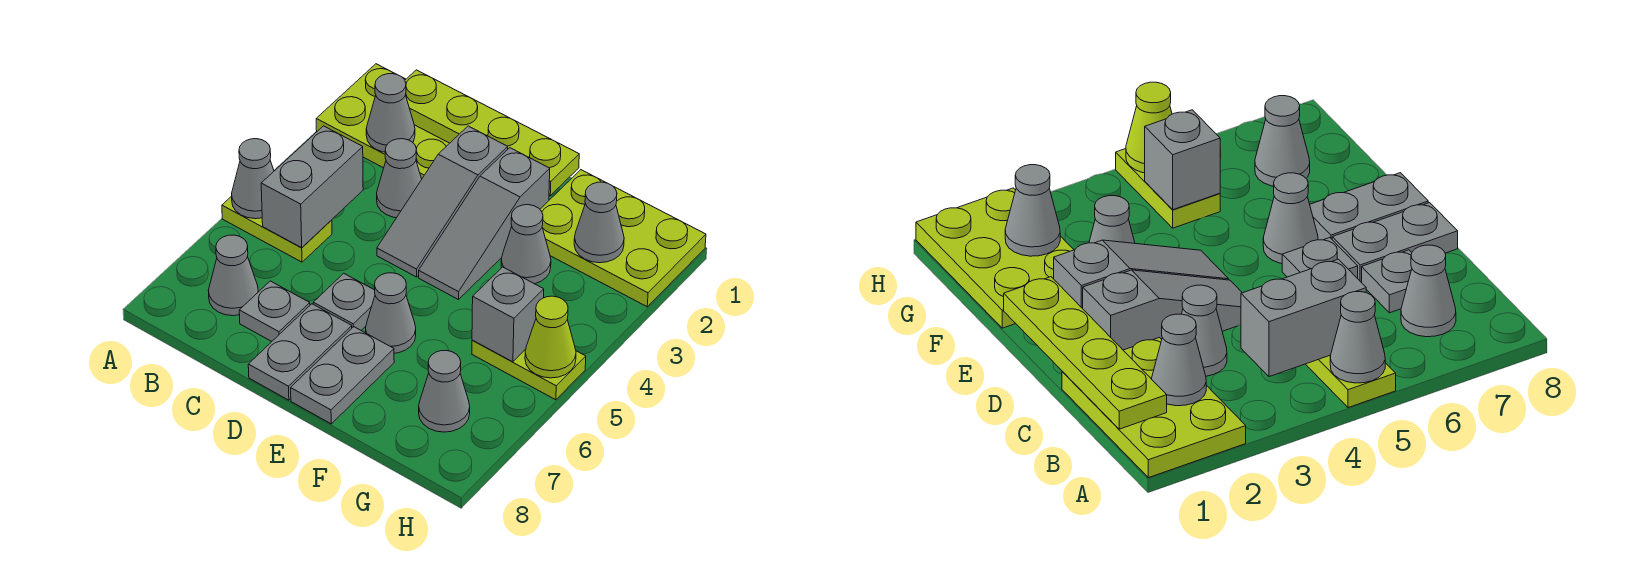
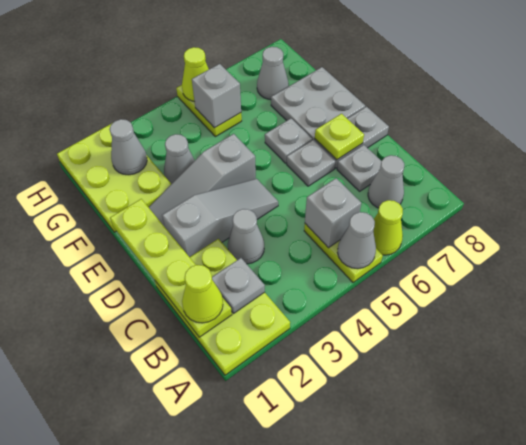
none -> lime 1x1 cone [373,200,403,255]
none -> lime 1x1 cone [182,265,223,323]
grey 1x1 cone [366,74,415,152] -> grey 1x1 plate [212,258,265,314]
grey 1x2 brick [261,126,363,248] -> grey 1x1 brick [305,178,361,248]
none -> lime 1x1 plate [315,114,364,160]
grey 1x3 slope [419,148,550,300] -> grey 1x3 slope turned to [149,134,256,227]
grey 1x1 cone [366,273,416,353] -> grey 1x1 plate [265,118,312,163]
grey 1x2 plate [291,327,394,424] -> grey 2x2 plate [271,67,365,141]

